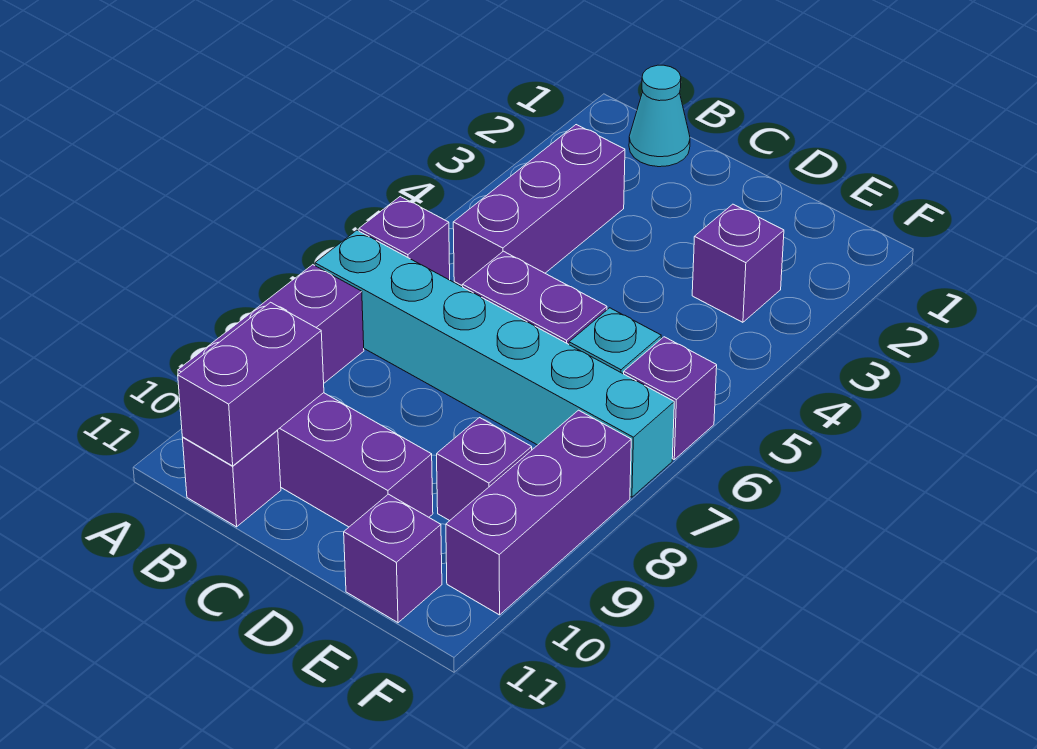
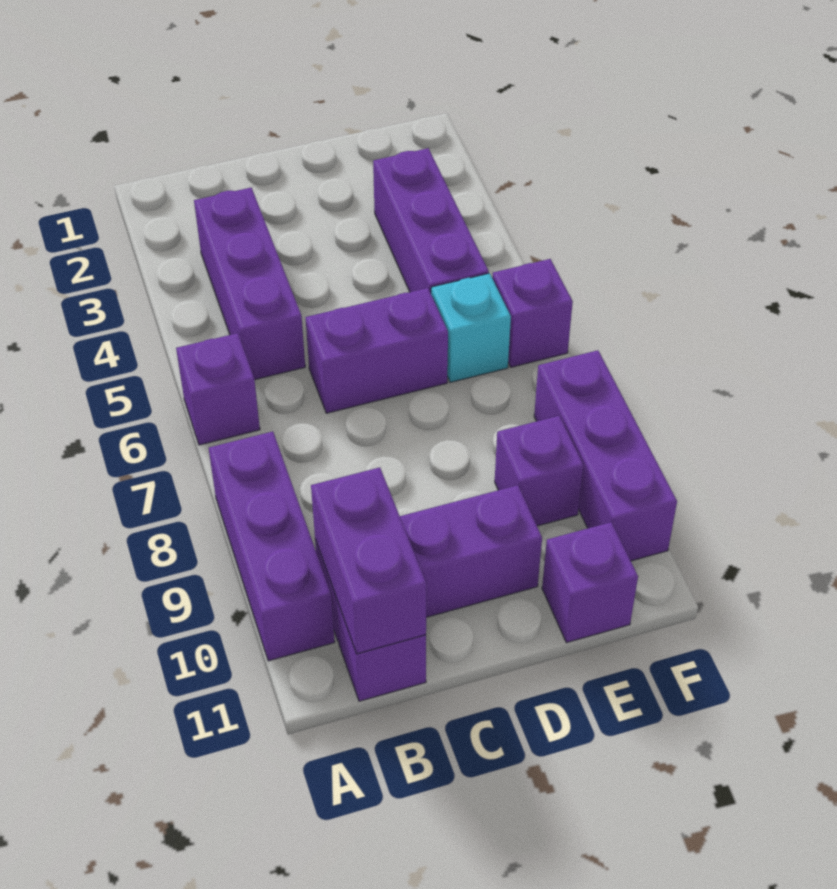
cyan 1x6 brick [315,230,674,497] -> none
cyan 1x1 cone [629,65,690,167] -> none
purple 1x1 brick [692,204,784,322] -> purple 1x3 brick [373,148,489,293]

